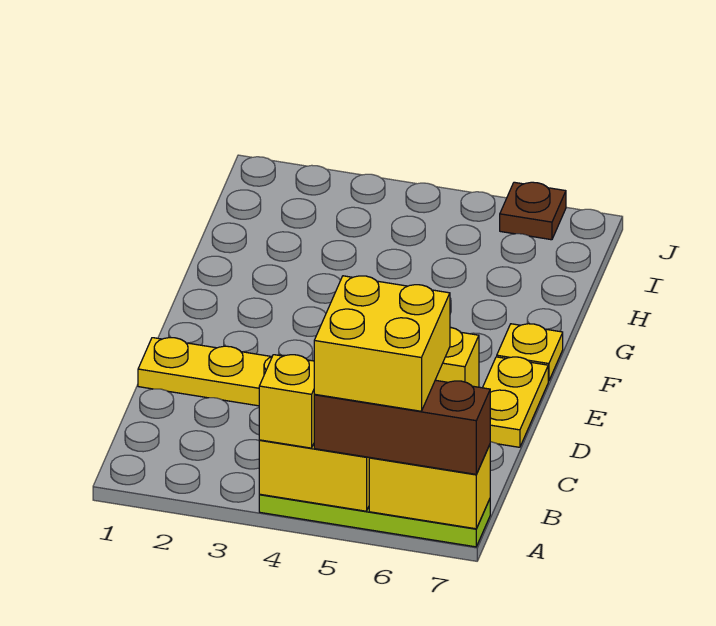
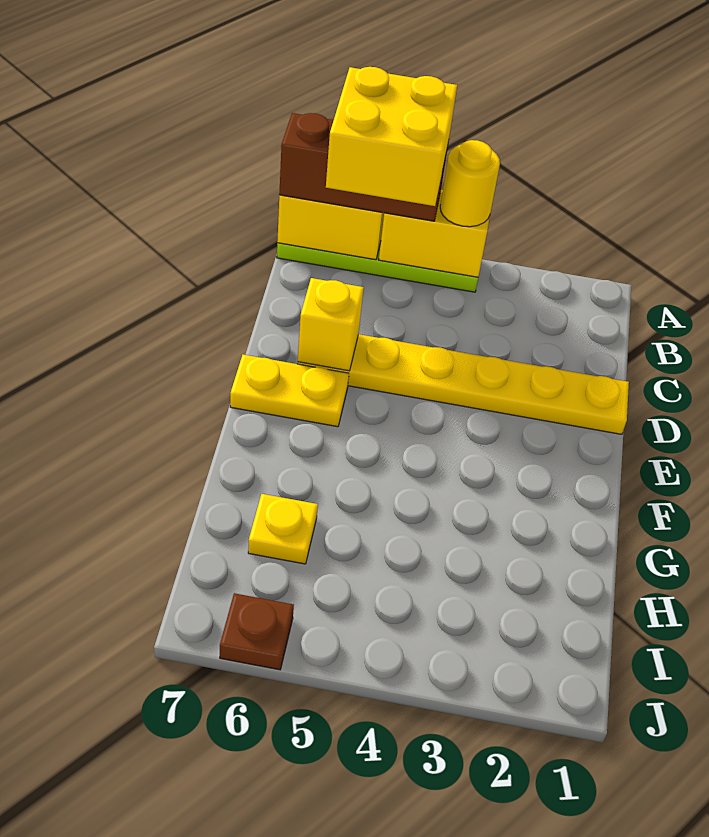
yellow 1x1 brick [259,355,314,448] -> yellow 1x1 round brick [440,140,500,227]
yellow 1x2 plate [483,357,548,447] -> yellow 1x2 plate turned to [230,355,349,427]
yellow 1x1 plate [497,324,563,381] -> yellow 1x1 plate moved to [248,494,318,564]

